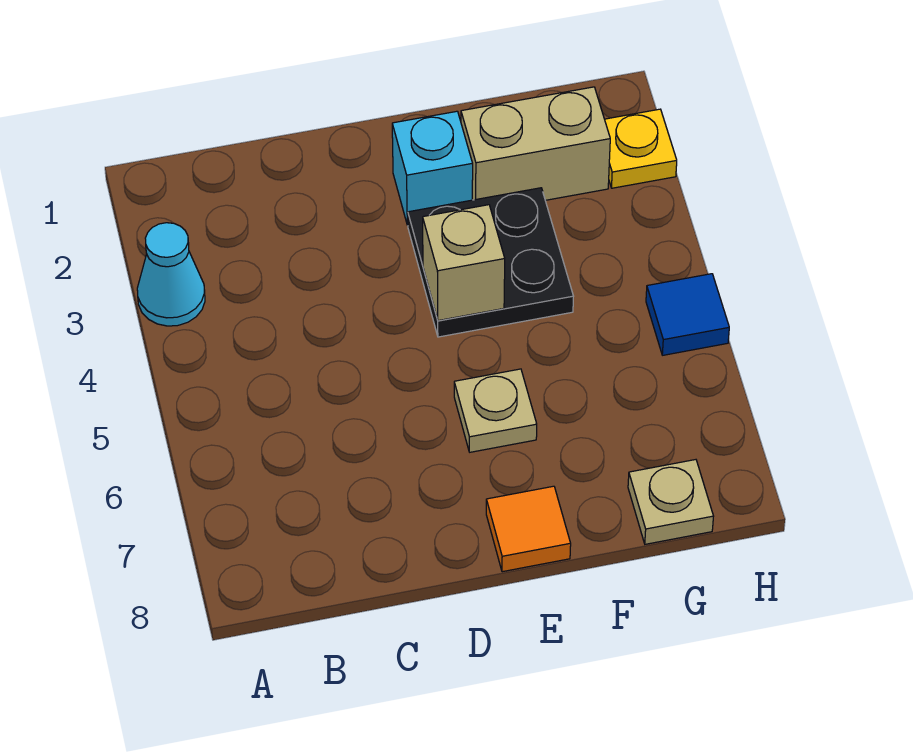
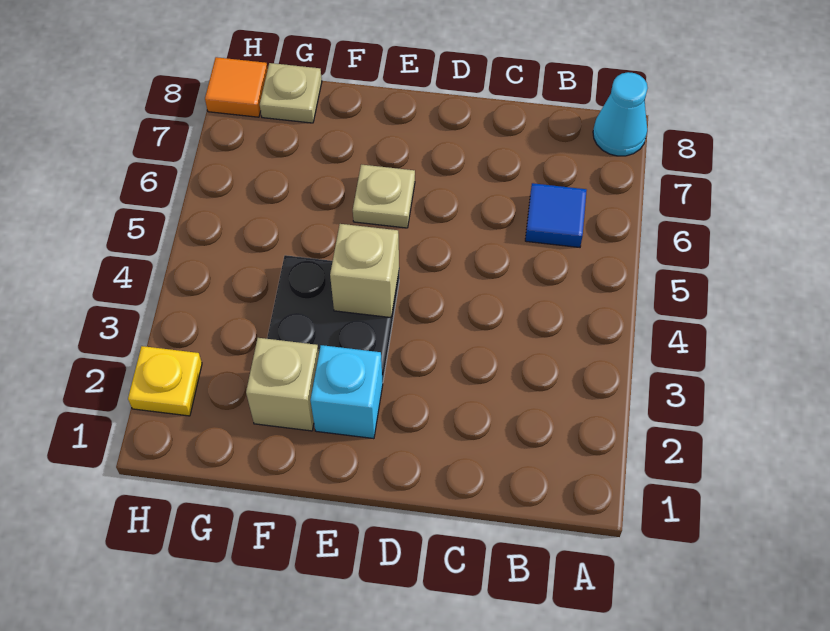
cyan 1x1 cone [137,223,205,326] -> cyan 1x1 cone moved to [593,72,648,156]
orange 1x1 tile [486,486,571,572] -> orange 1x1 tile moved to [205,57,268,117]
tan 1x2 brick [461,87,610,200] -> tan 1x1 brick [246,338,319,431]
blue 1x1 tile [646,274,729,355] -> blue 1x1 tile moved to [525,183,587,247]

